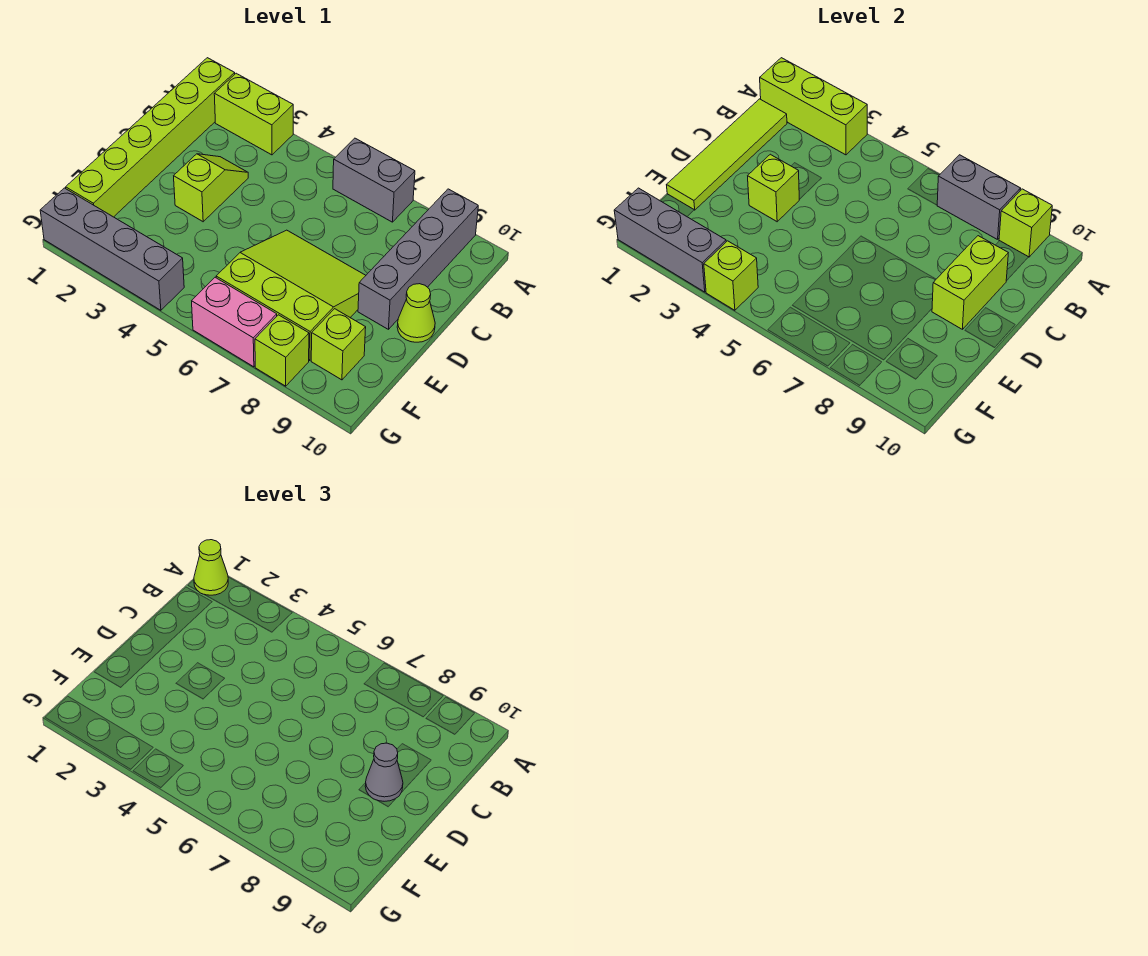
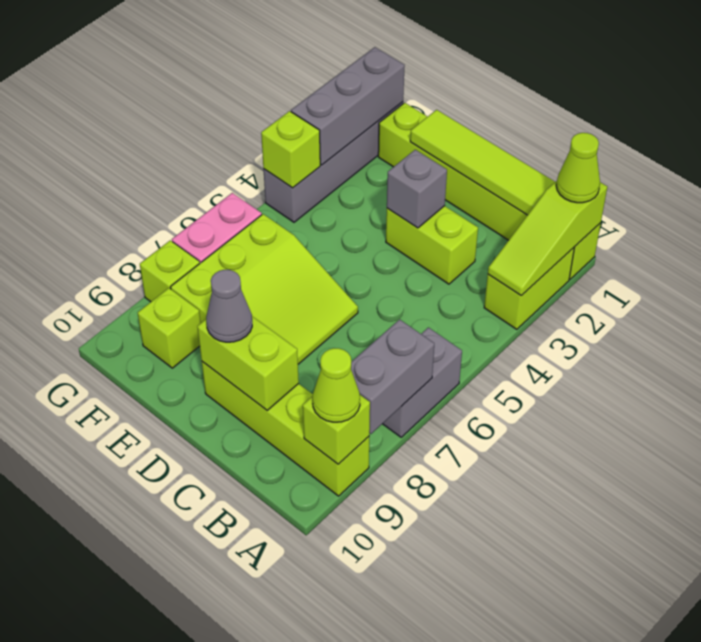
lime 1x3 brick [760,58,867,155] -> lime 1x3 slope [488,181,607,296]
grey 1x4 brick [358,189,478,329] -> lime 1x4 brick [202,362,369,496]
lime 1x2 slope [174,154,248,222] -> lime 1x2 brick [386,206,478,284]
lime 1x1 brick [748,154,799,222] -> grey 1x1 brick [387,150,447,228]
lime 1x1 cone [397,284,435,342] -> lime 1x1 cone moved to [313,348,360,422]

